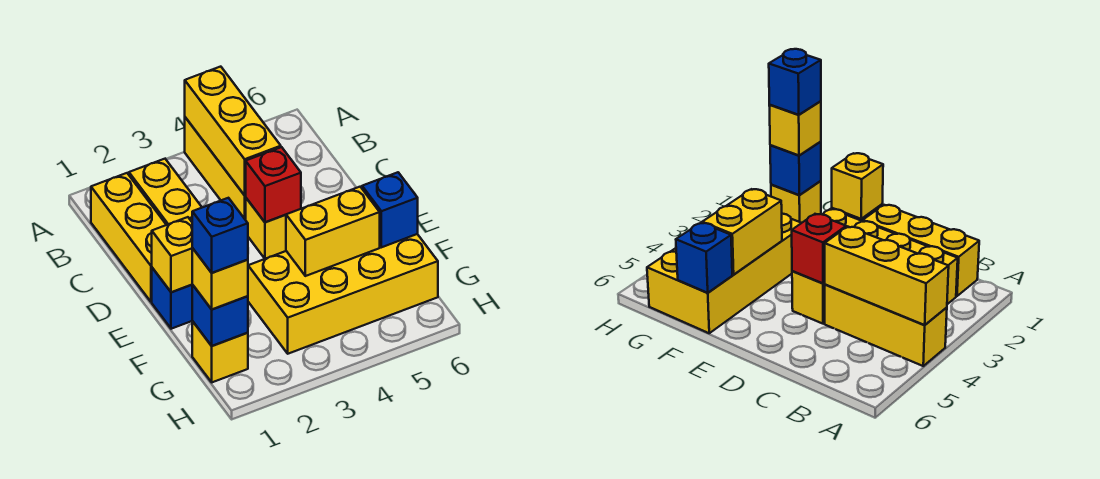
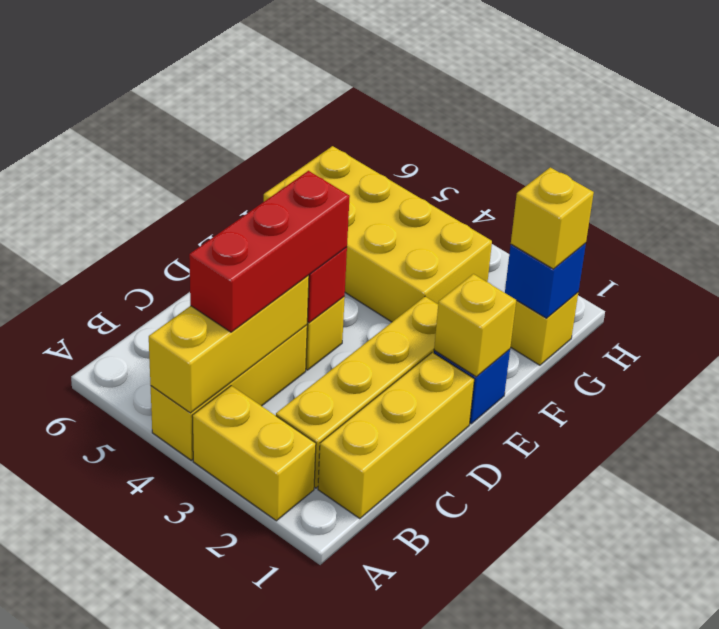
none -> red 1x3 brick [189,171,350,332]
yellow 1x2 brick [286,187,380,276] -> yellow 1x2 brick moved to [192,386,316,521]
blue 1x1 brick [362,172,418,247] -> none
blue 1x1 brick [192,198,248,273] -> none

